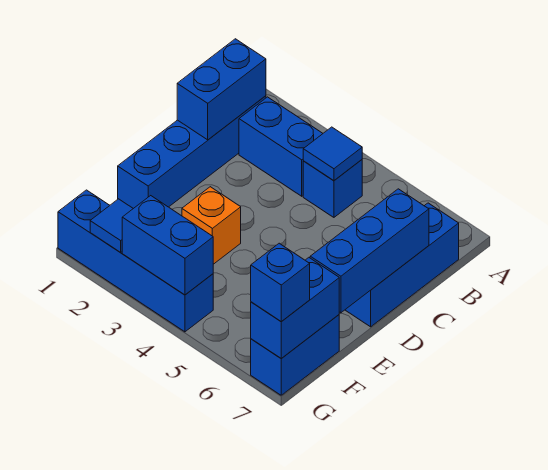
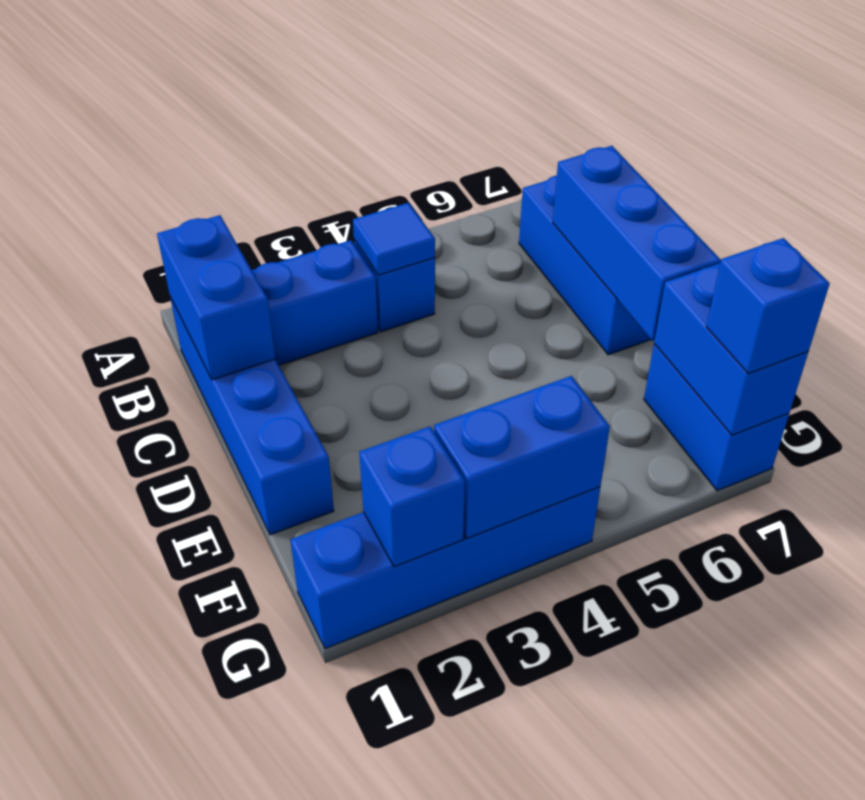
orange 1x1 brick [182,187,241,264] -> none
blue 1x1 tile [90,199,133,253] -> blue 1x1 brick [359,427,465,567]

